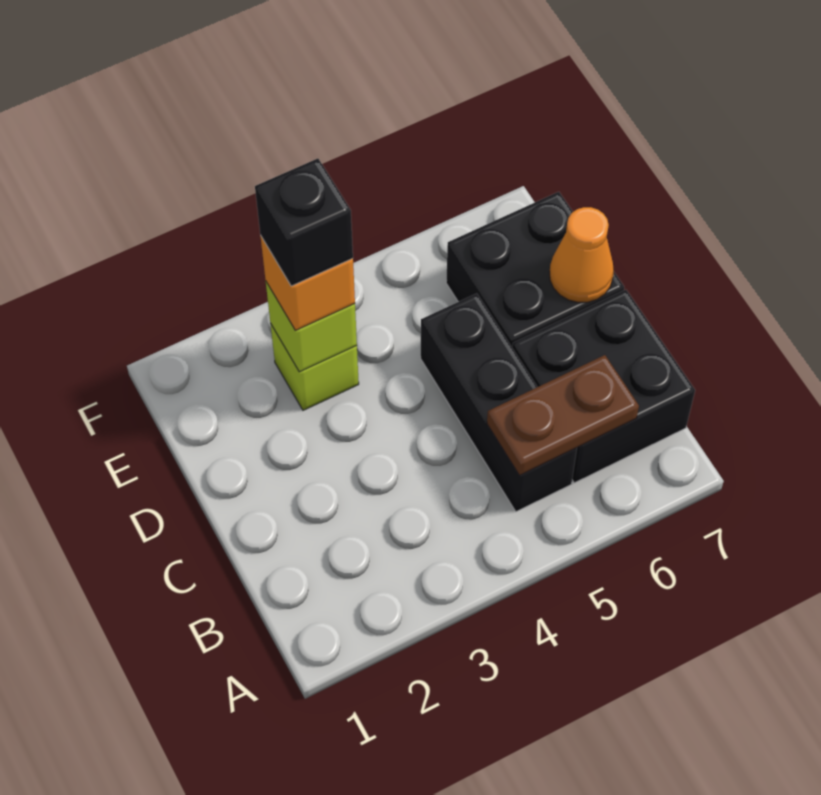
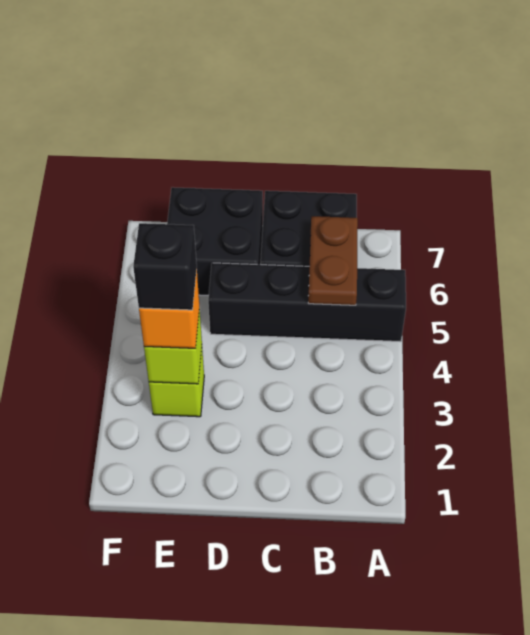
black 1x3 brick [421,293,577,512] -> black 1x4 brick [208,263,406,342]
orange 1x1 cone [550,207,614,302] -> none

